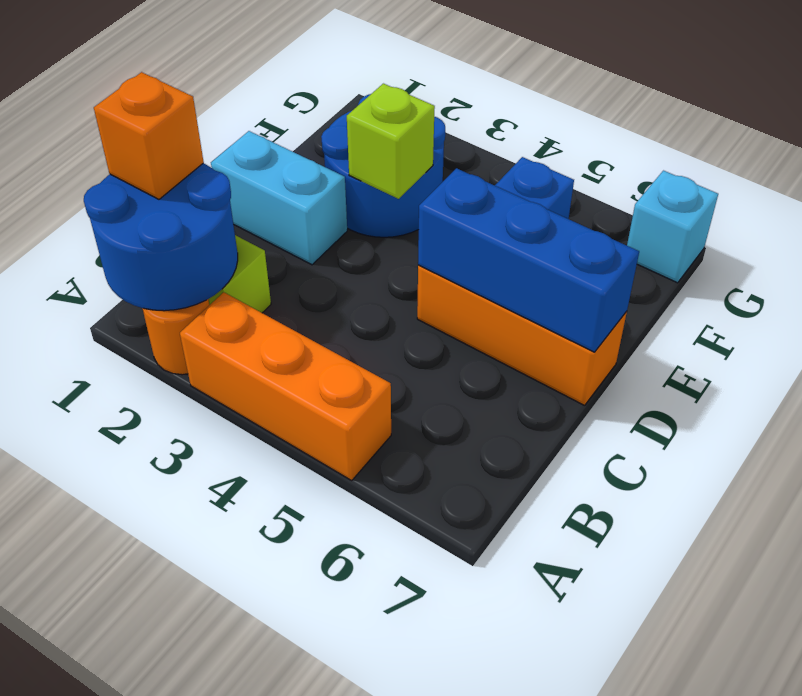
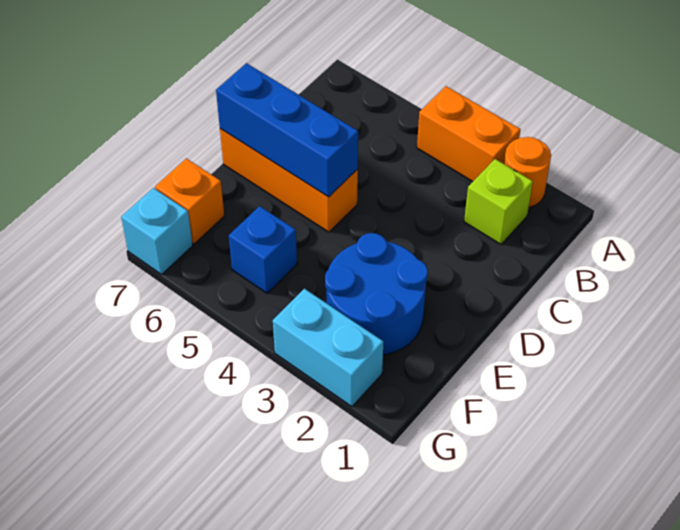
blue 2x2 round brick [84,163,238,311] -> none
orange 1x3 brick [180,292,391,480] -> orange 1x2 brick [417,86,520,182]
orange 1x1 brick [94,72,204,199] -> orange 1x1 brick moved to [155,158,224,244]
cyan 1x2 brick [211,131,347,265] -> cyan 1x2 brick moved to [273,289,383,407]
lime 1x1 brick [347,84,435,199] -> none

